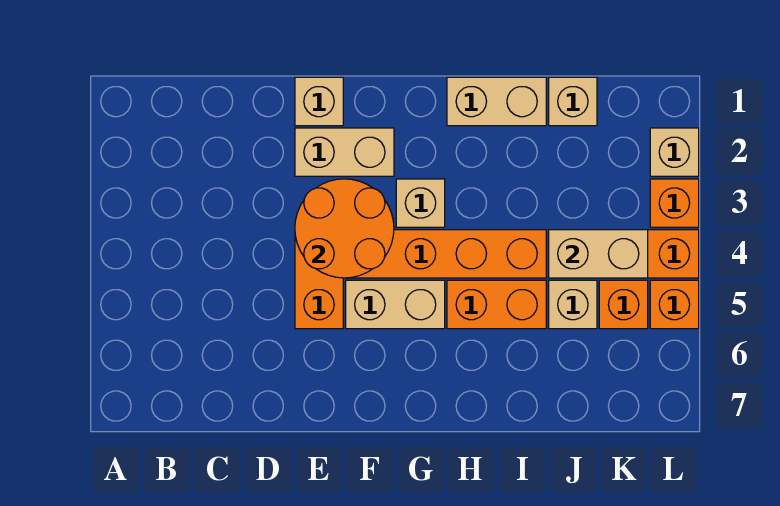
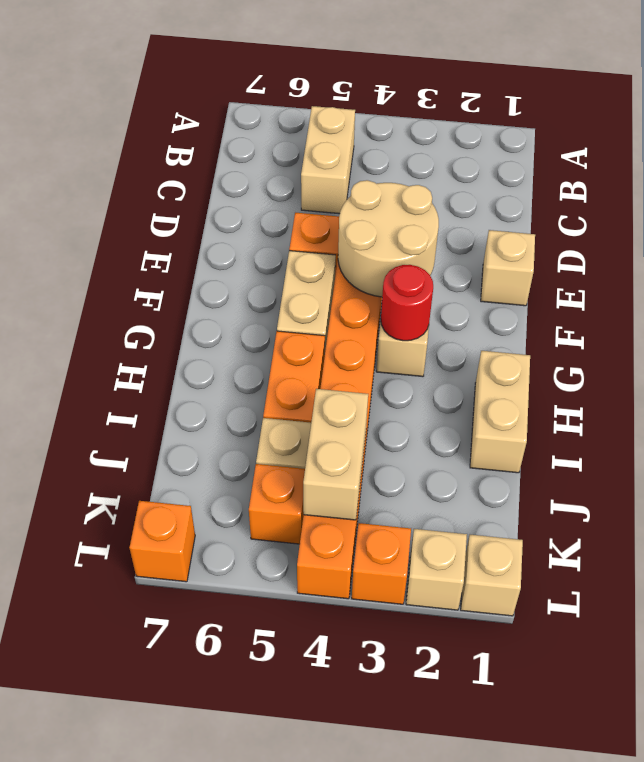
tan 1x2 brick [295,128,394,176] -> tan 1x2 brick moved to [301,106,355,214]
orange 2x2 round brick [295,179,394,278] -> tan 2x2 round brick [338,180,439,297]
none -> red 1x1 round brick [381,265,433,341]
tan 1x1 brick [549,77,597,126] -> tan 1x1 brick moved to [461,535,523,616]
orange 1x1 brick [650,280,699,329] -> orange 1x1 brick moved to [129,501,195,582]

